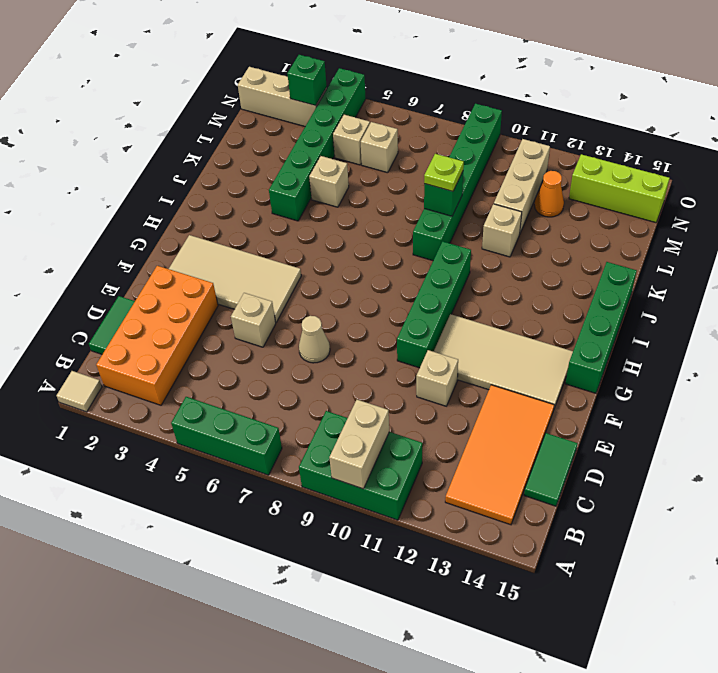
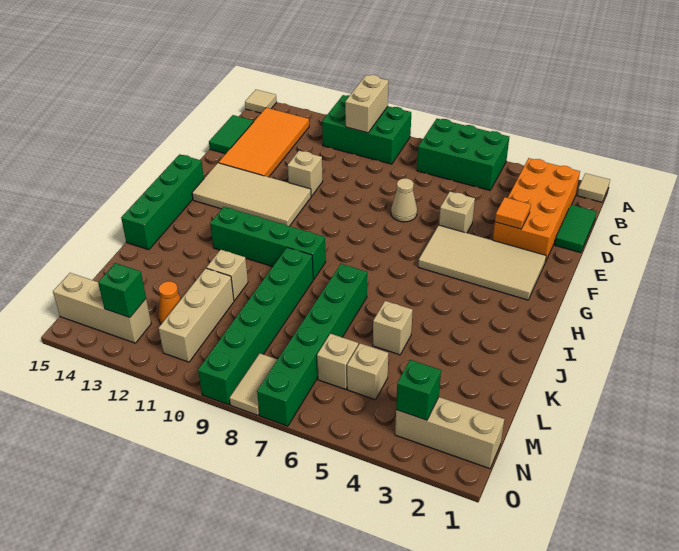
green 1x3 brick [171,397,282,475] -> green 2x3 brick [417,119,509,190]
none -> tan 1x1 tile [245,90,277,113]
none -> orange 1x1 tile [495,197,531,229]
green 1x4 brick [397,241,471,368] -> green 1x4 brick turned to [210,207,326,279]
green 1x6 brick [269,68,366,221] -> green 1x6 brick moved to [257,264,367,426]
green 1x1 brick [424,172,463,216] -> green 1x1 brick moved to [98,263,146,318]
lime 1x1 plate [424,154,464,191] -> none
none -> tan 1x2 tile [230,353,278,415]
lime 1x3 brick [569,154,669,223] -> tan 1x3 brick [53,273,151,343]

